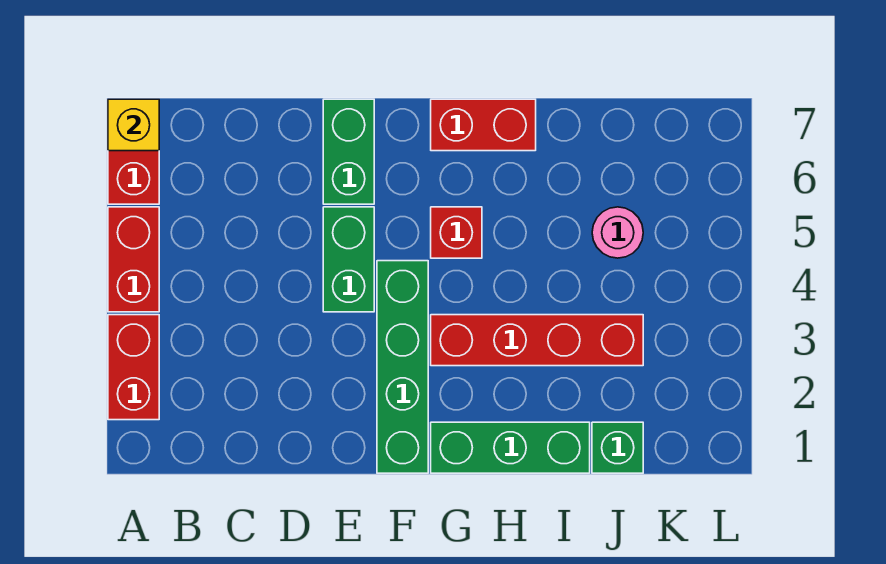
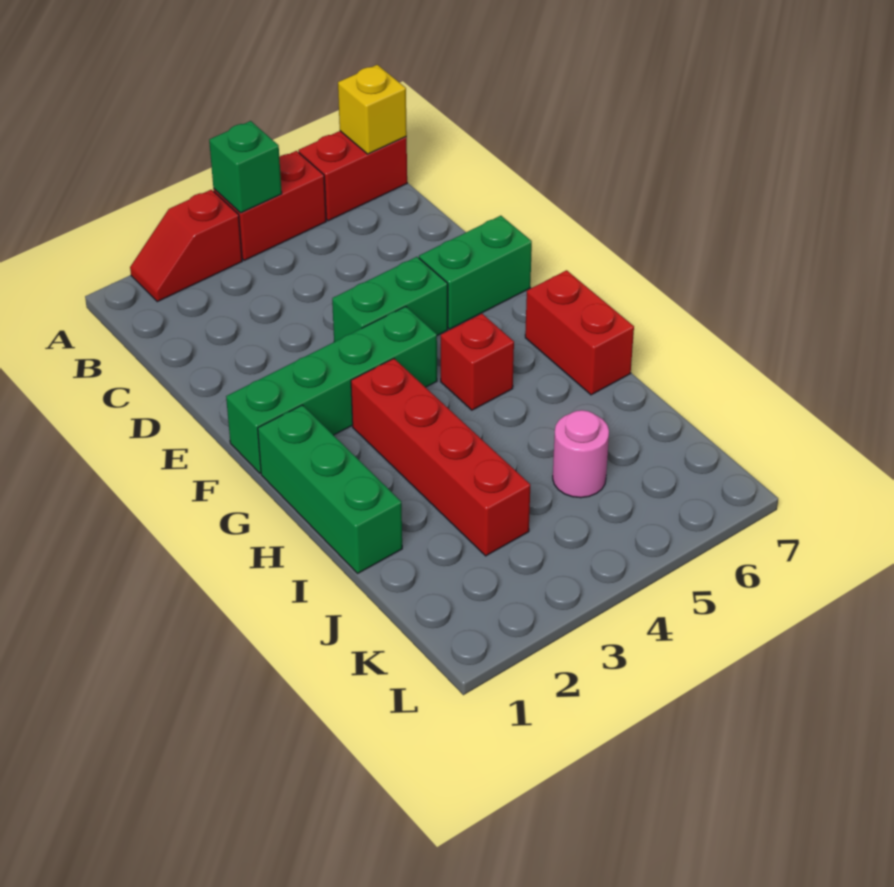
red 1x2 brick [108,315,159,420] -> red 1x2 slope [130,190,242,302]
green 1x1 brick [592,422,643,473] -> green 1x1 brick moved to [209,121,282,213]

